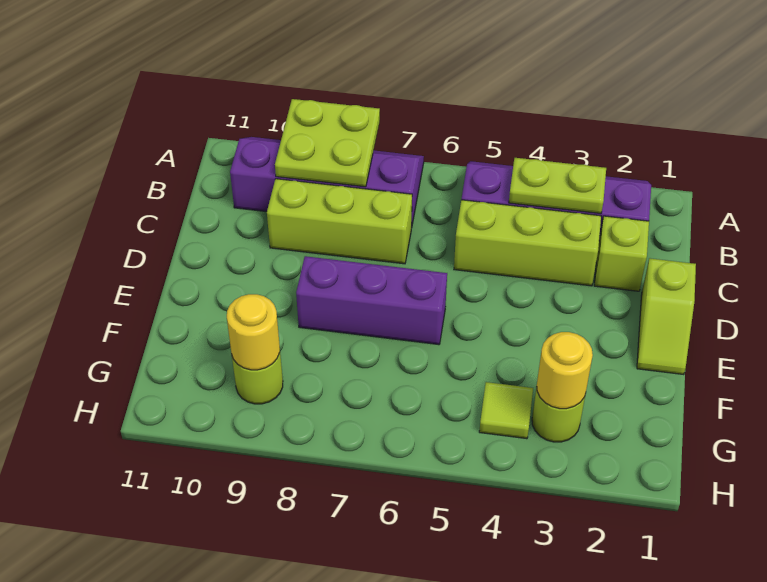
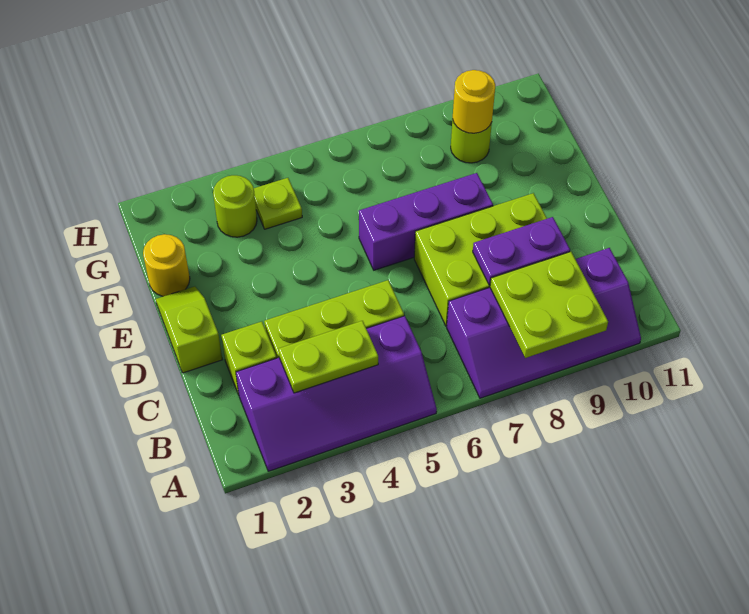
lime 1x3 brick [267,179,412,264] -> lime 2x3 brick [414,193,547,326]
none -> purple 1x2 plate [473,217,570,285]
yellow 1x1 round brick [537,332,593,409] -> yellow 1x1 round brick moved to [143,234,190,296]
lime 1x1 tile [479,382,533,439] -> lime 1x1 plate [254,178,302,229]

